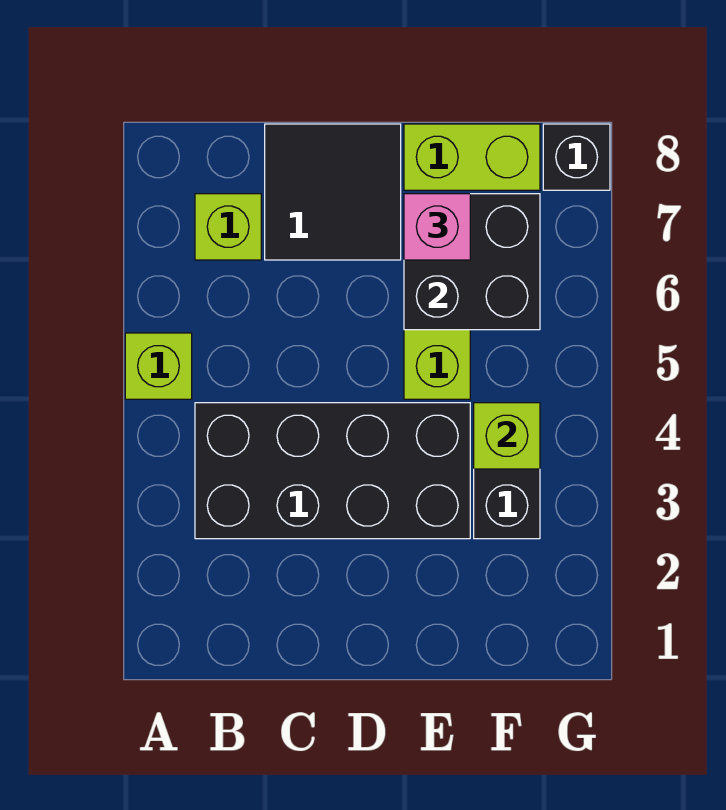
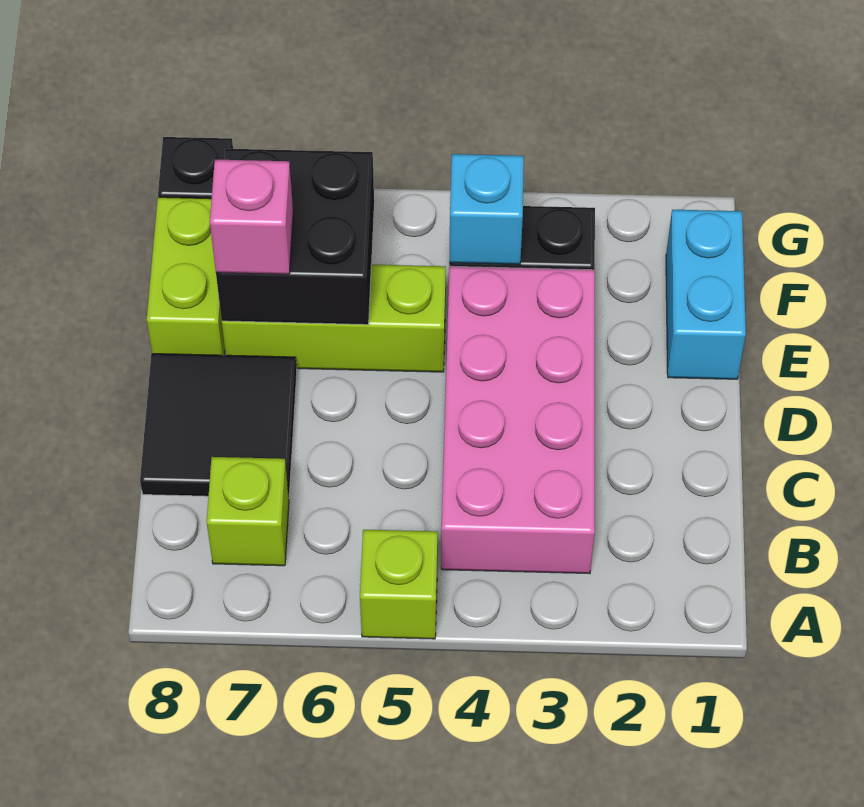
black 2x4 brick [195,403,470,539] -> pink 2x4 brick [441,266,595,574]
none -> cyan 1x2 brick [666,210,746,379]
lime 1x1 brick [474,403,540,469] -> cyan 1x1 brick [449,154,524,265]

